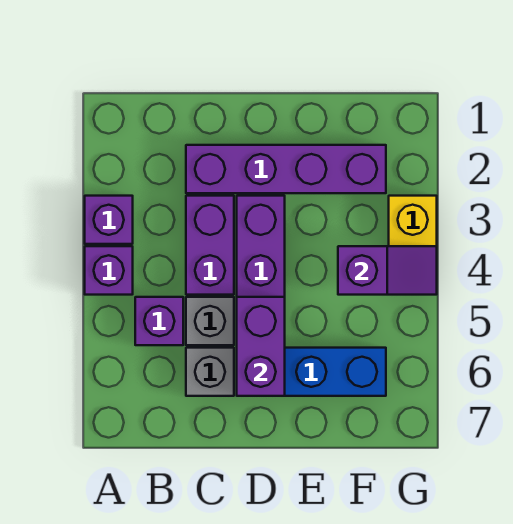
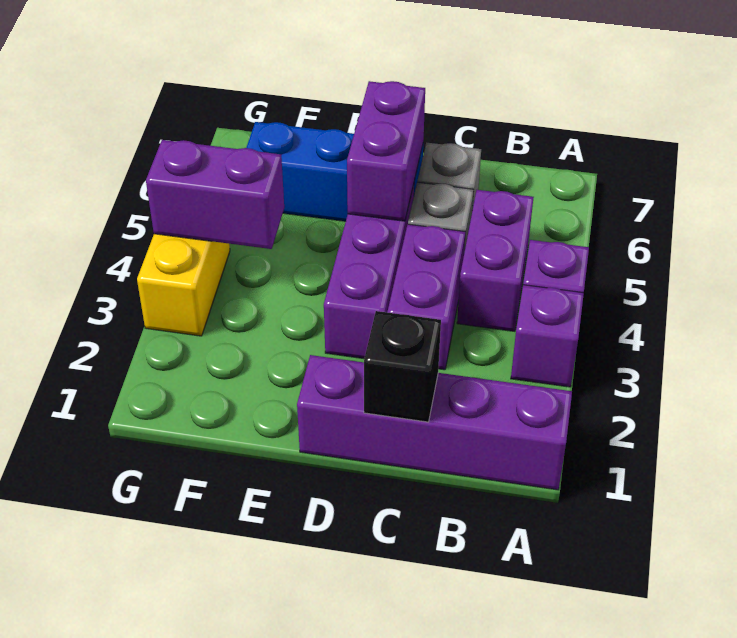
purple 1x1 brick [135,297,183,345] -> purple 1x2 brick [457,190,534,331]
none -> black 1x1 brick [364,311,441,422]
purple 1x4 brick [186,145,386,193] -> purple 1x4 brick moved to [297,355,572,490]
purple 1x2 slope [338,246,437,295] -> purple 1x2 brick [146,140,284,249]

